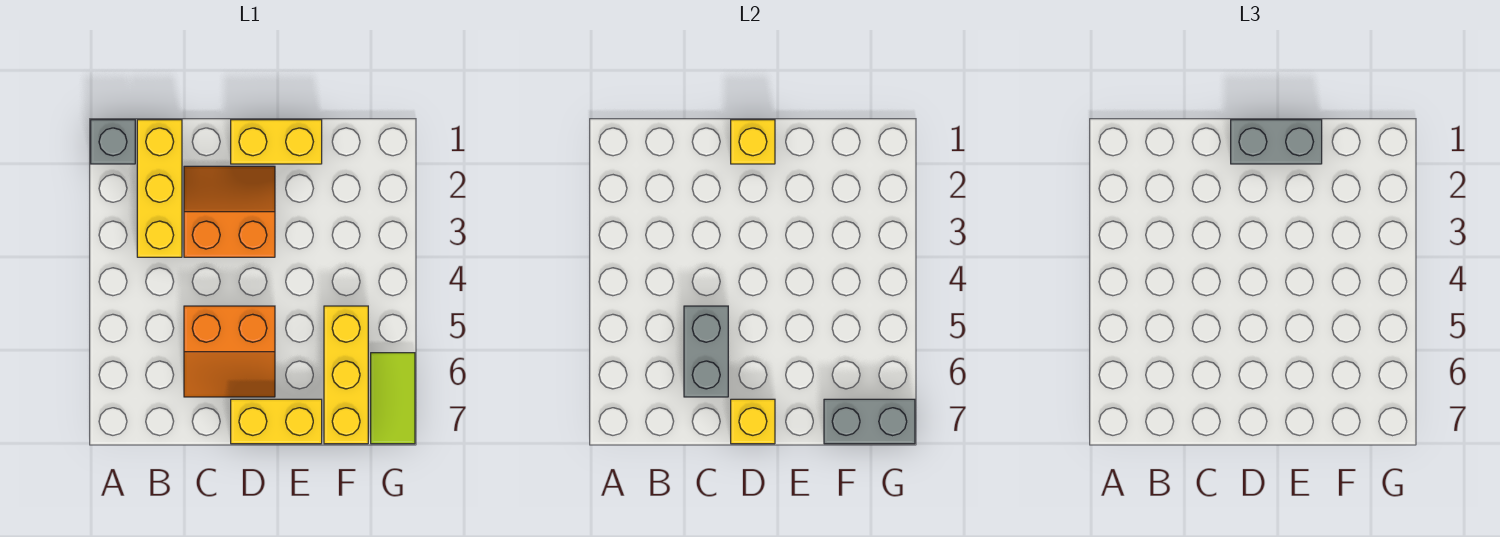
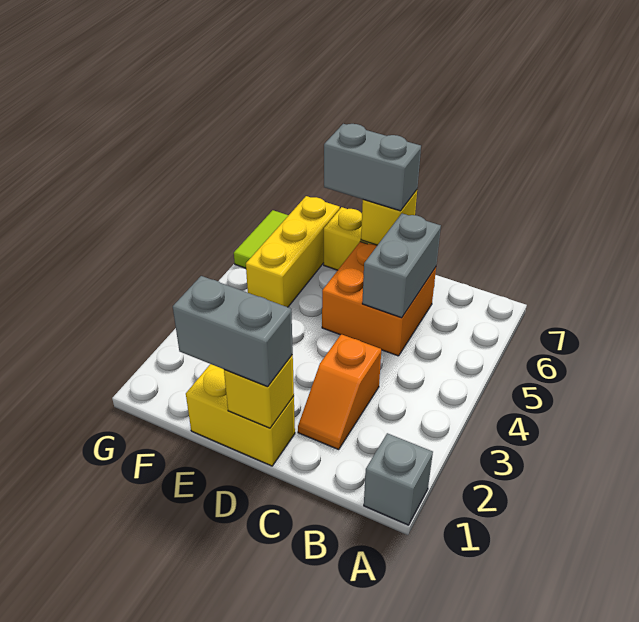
yellow 1x3 brick [137,120,182,257] -> none
orange 2x2 slope [184,166,275,257] -> orange 1x2 slope [298,334,381,449]
orange 2x2 slope [184,306,275,397] -> orange 2x2 brick [322,242,436,356]
grey 1x2 brick [824,399,915,444] -> grey 1x2 brick moved to [324,124,421,211]

